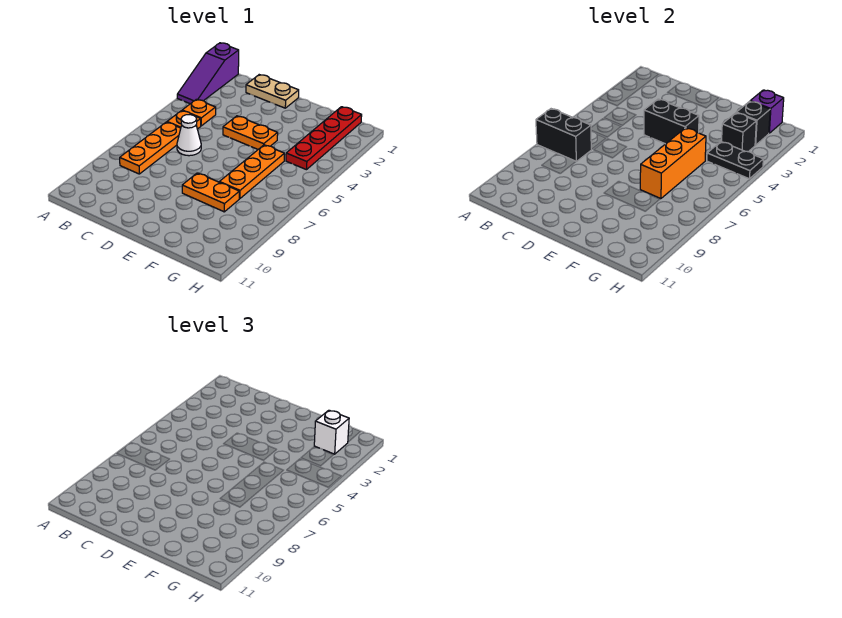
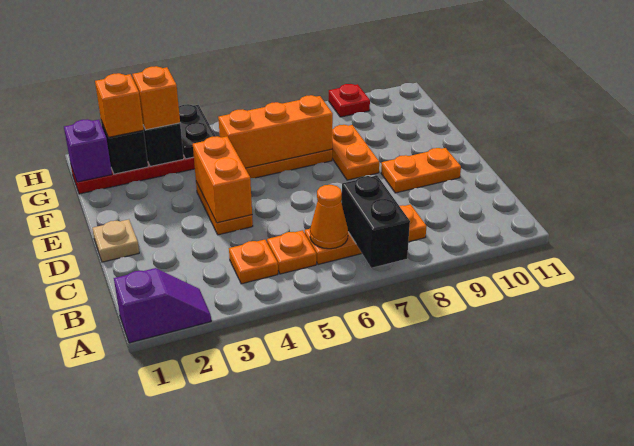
purple 1x3 slope [177,43,239,104] -> purple 1x2 slope [114,268,211,343]
none -> orange 1x1 cone [310,185,348,249]
tan 1x2 plate [246,75,299,108] -> tan 1x1 plate [92,219,139,262]
white 1x1 cone [177,115,201,156] -> none
black 1x2 brick [644,99,699,144] -> orange 1x2 brick [193,136,252,223]
none -> orange 1x2 plate [381,148,461,193]
white 1x1 brick [314,410,349,454] -> orange 1x1 brick [95,73,144,137]
none -> orange 1x1 brick [133,66,180,130]
none -> red 1x1 plate [329,84,370,117]

